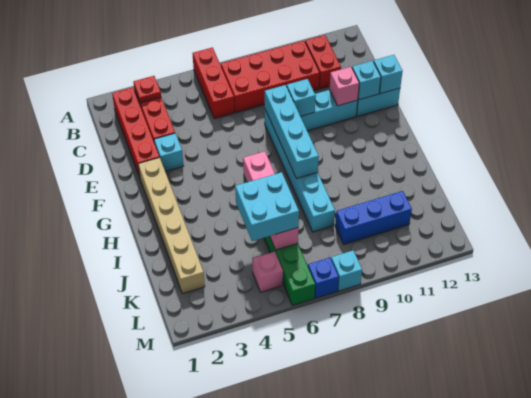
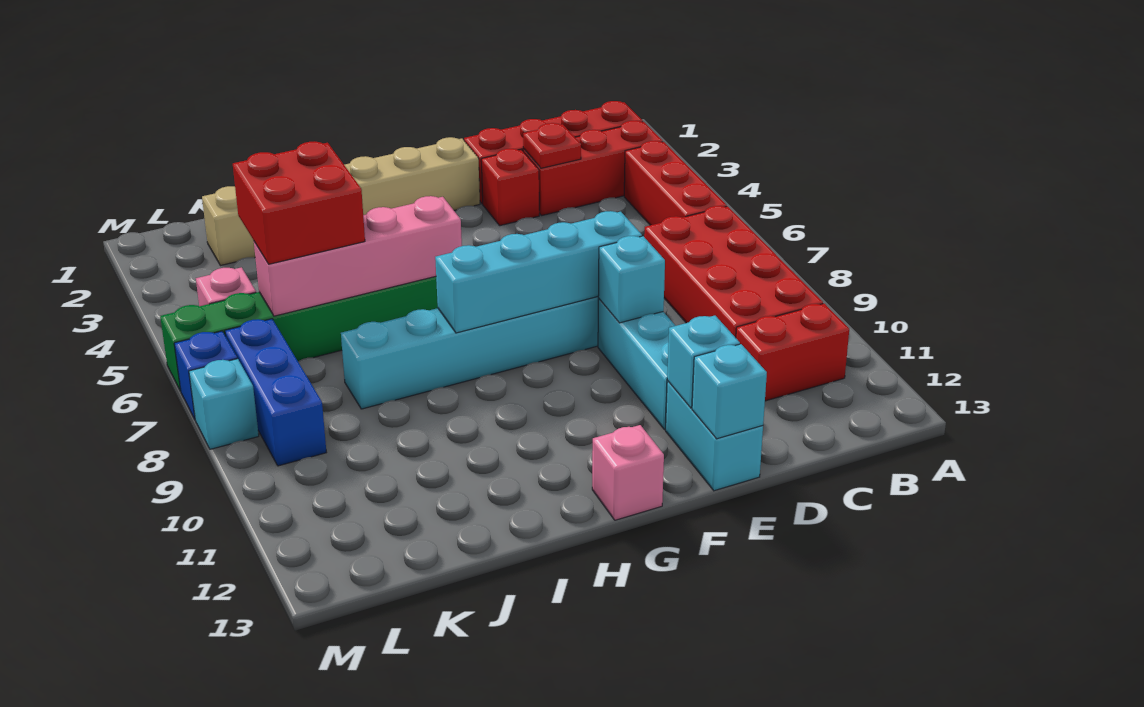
red 1x3 brick [193,47,235,119] -> red 1x3 brick turned to [624,141,727,225]
red 1x1 plate [134,76,161,103] -> red 1x1 plate moved to [523,123,581,168]
cyan 1x1 brick [154,133,183,172] -> red 1x1 brick [481,149,539,226]
pink 1x1 brick [329,67,359,106] -> pink 1x1 brick moved to [592,425,664,520]
cyan 2x2 brick [235,172,299,241] -> red 2x2 brick [233,141,365,264]
blue 1x3 brick [335,191,412,244] -> blue 1x3 brick moved to [225,319,326,466]

